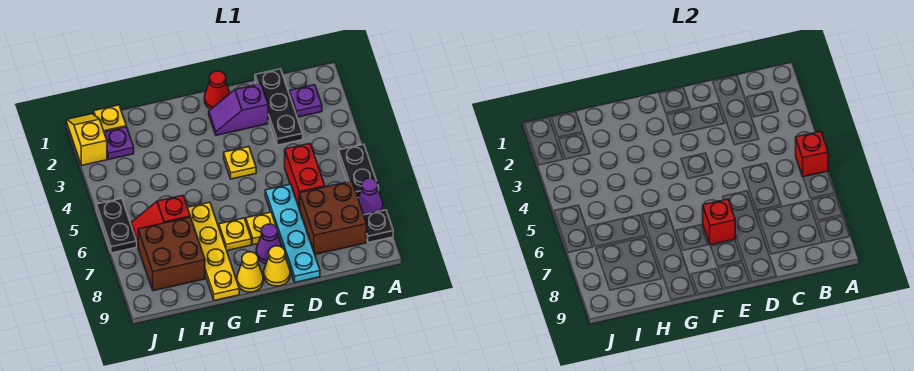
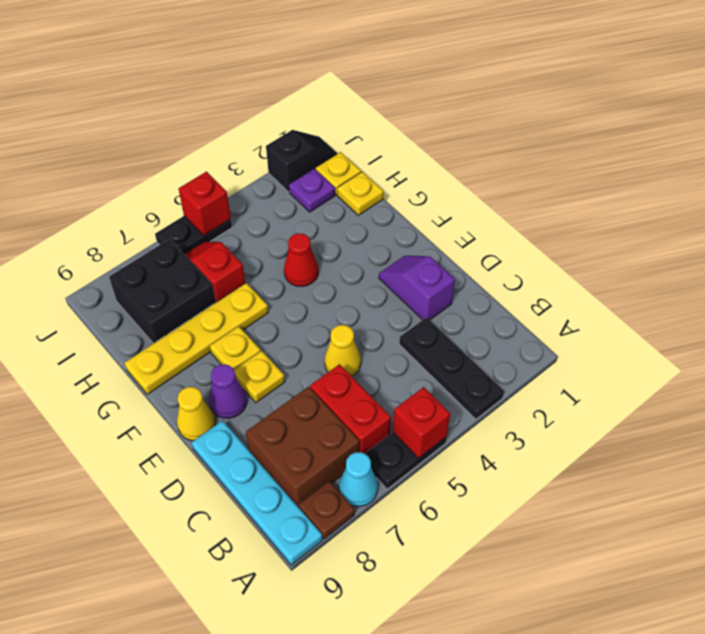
purple 1x1 cone [358,178,383,215] -> cyan 1x1 cone [339,452,378,507]
black 1x1 plate [364,210,393,242] -> brown 1x1 plate [299,481,355,539]
purple 1x1 plate [289,85,322,117] -> none
black 1x3 plate [255,69,303,145] -> black 1x3 plate turned to [399,317,504,419]
red 1x2 brick [285,143,325,209] -> red 1x2 brick turned to [310,364,391,454]
cyan 1x4 plate [265,184,320,282] -> cyan 1x4 plate turned to [192,421,322,565]
red 1x1 cone [204,71,230,109] -> red 1x1 cone moved to [284,233,318,287]
yellow 1x1 plate [224,147,256,179] -> yellow 1x1 plate moved to [337,172,384,215]
red 1x1 brick [703,199,735,245] -> red 1x1 brick moved to [178,172,231,235]
yellow 1x1 cone [237,252,263,292] -> yellow 1x1 cone moved to [325,325,361,376]
brown 2x2 brick [138,217,205,291] -> black 2x2 brick [109,239,216,344]
yellow 1x2 slope [67,114,107,166] -> black 1x2 slope [266,130,338,192]

